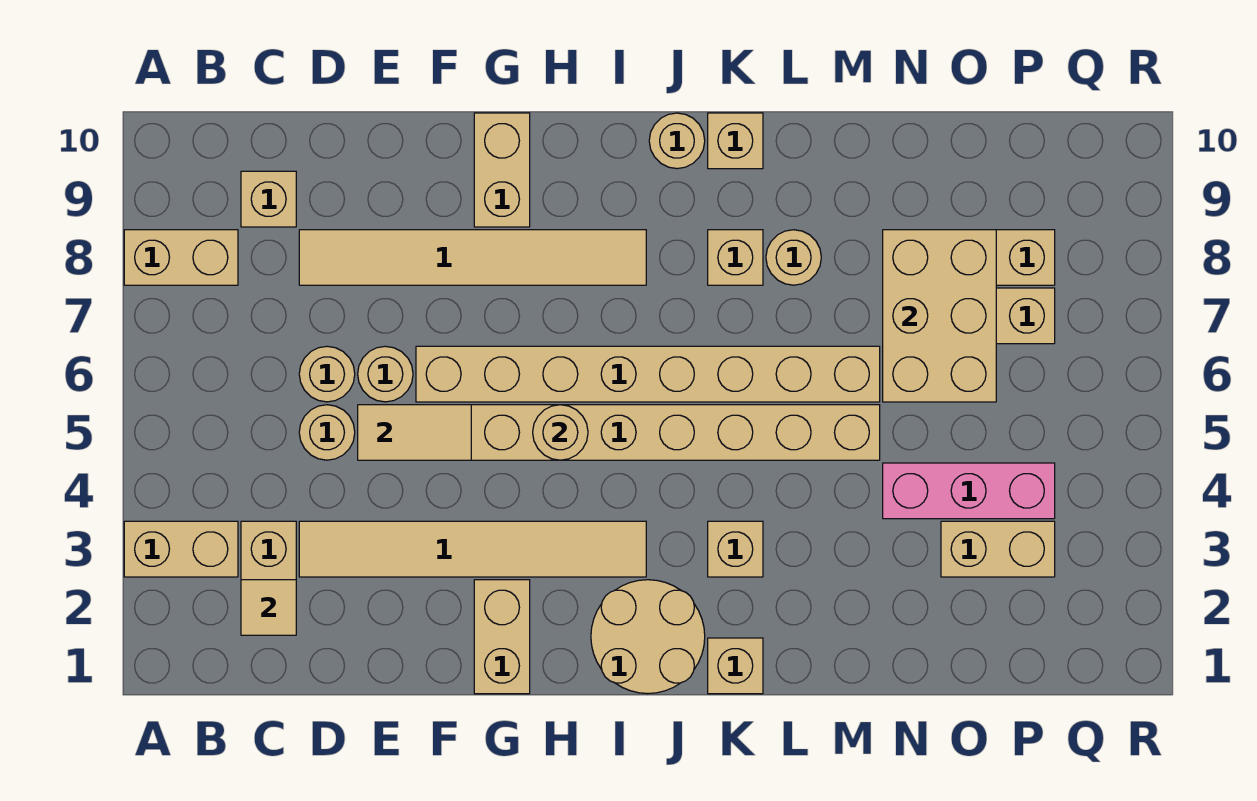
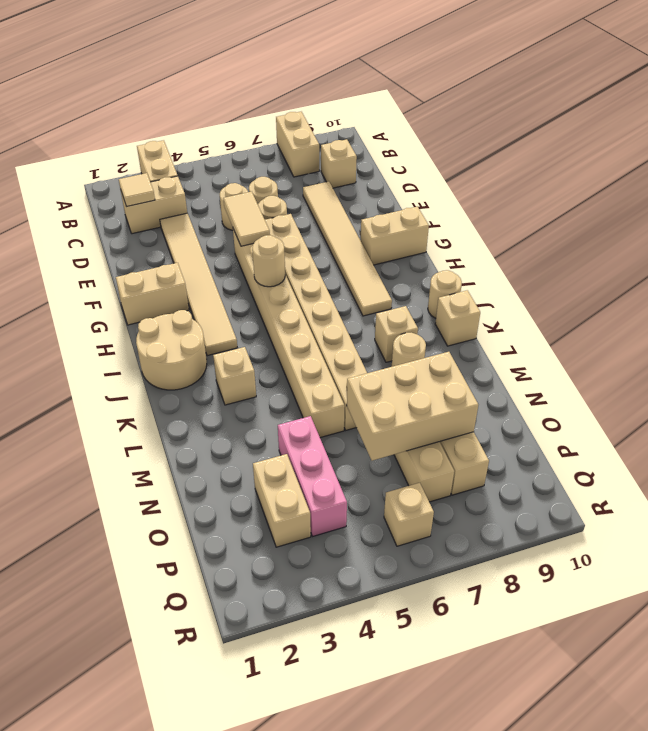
tan 1x1 brick [708,638,763,694] -> tan 1x1 brick moved to [384,483,434,546]

